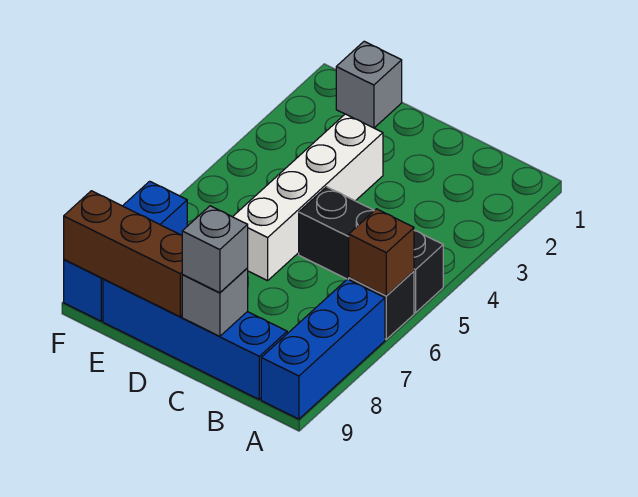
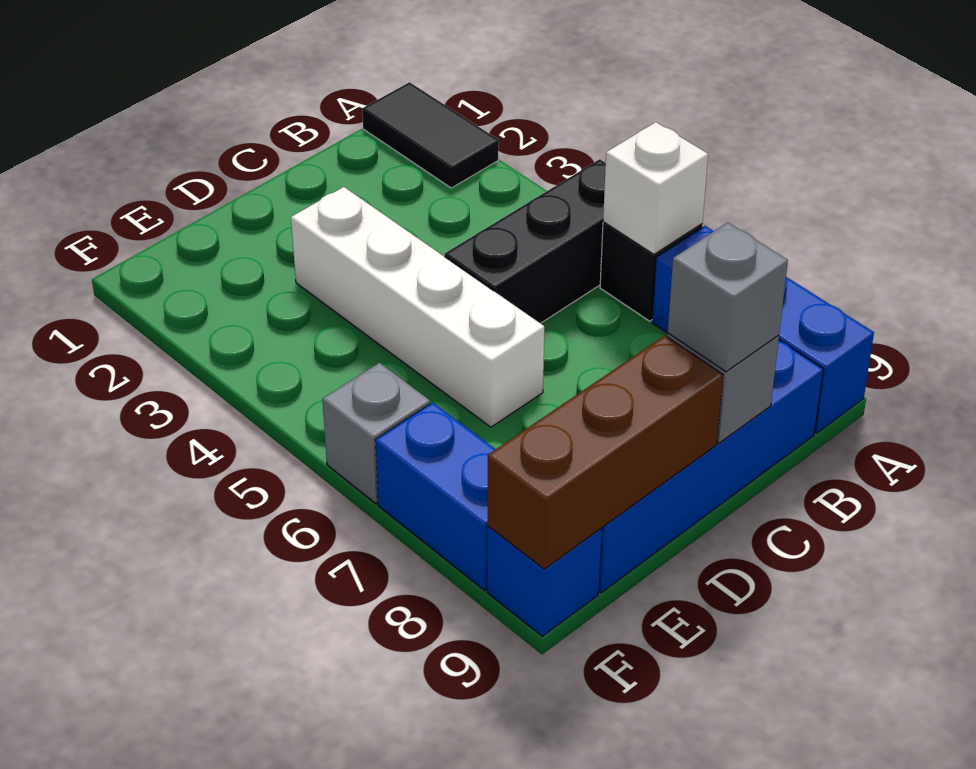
none -> black 1x2 tile [362,82,499,188]
brown 1x1 brick [349,209,414,296] -> white 1x1 brick [603,122,708,254]
grey 1x1 brick [336,41,402,128] -> grey 1x1 brick moved to [322,363,430,504]

